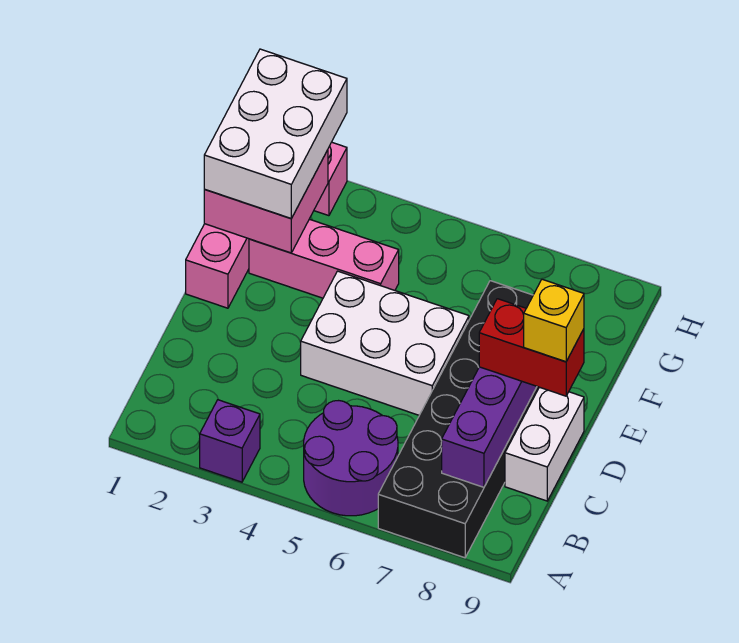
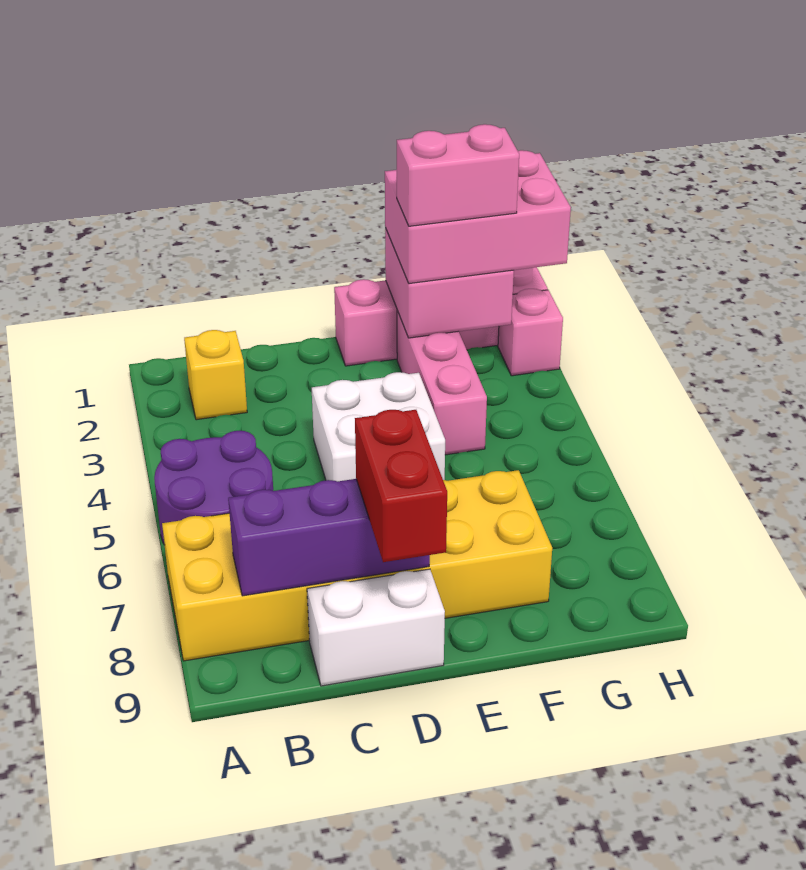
purple 1x1 brick [200,400,260,482] -> none
black 2x6 brick [378,281,539,558] -> yellow 2x6 brick [162,470,552,661]
white 2x3 brick [301,271,469,415] -> white 2x2 brick [312,372,445,482]
yellow 1x1 brick [524,279,584,362] -> yellow 1x1 brick moved to [184,330,247,420]
white 2x3 brick [204,49,347,218] -> pink 2x3 brick [385,150,571,284]
none -> pink 1x2 brick [397,124,519,226]

